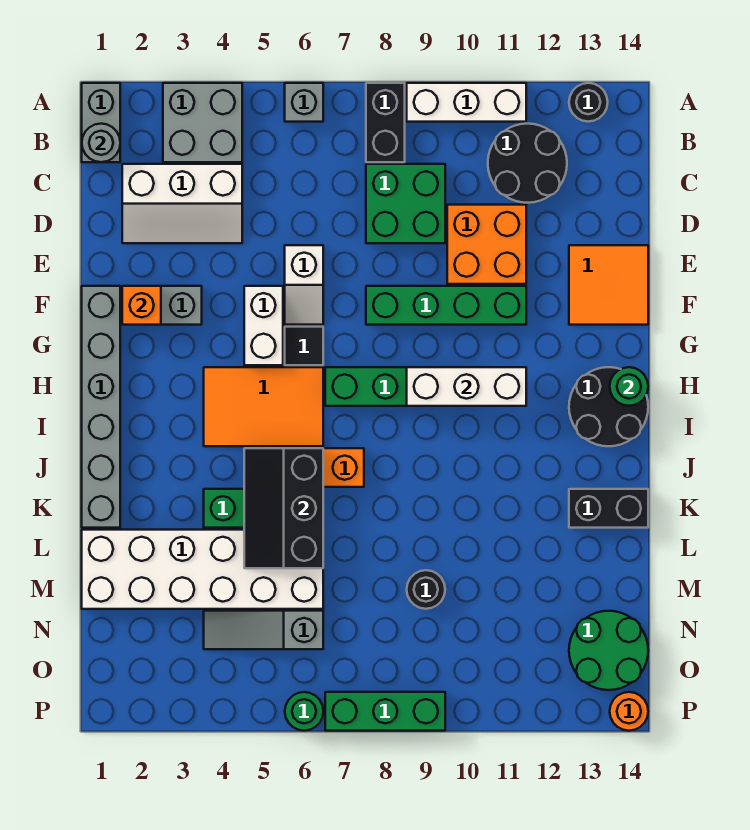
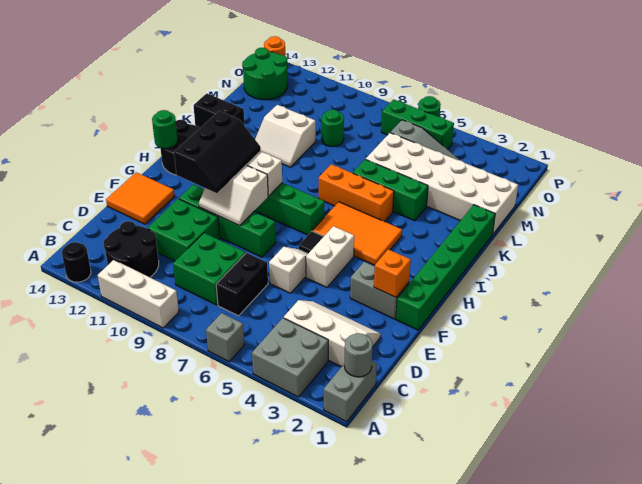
black 1x2 brick [366,83,405,162] -> black 1x2 brick moved to [216,253,268,316]
orange 2x2 brick [447,205,526,284] -> green 2x2 brick [148,199,220,261]
grey 1x6 brick [82,286,120,528] -> green 1x6 brick [396,205,495,330]
none -> white 2x2 slope [199,165,268,226]
black 2x3 slope [244,448,323,568] -> black 2x3 slope moved to [174,111,261,193]
none -> white 2x2 slope [255,105,316,167]
black 1x1 round brick [407,570,445,609] -> green 1x1 round brick [321,110,344,147]
green 1x3 brick [325,692,445,731] -> green 1x3 brick moved to [381,99,454,150]

